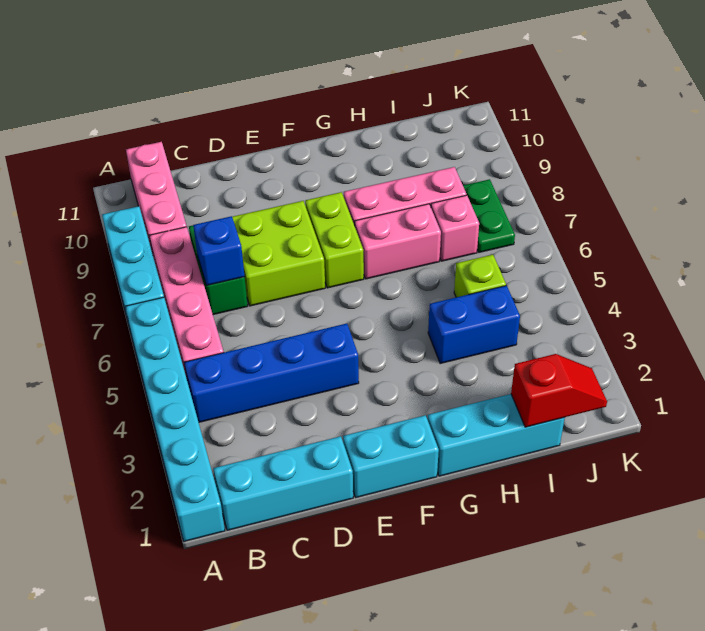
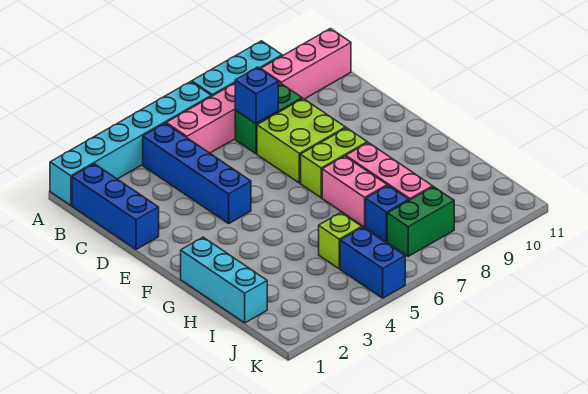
cyan 1x3 brick [213,436,353,530] -> blue 1x3 brick [72,164,159,250]
cyan 1x2 brick [343,415,439,498] -> none
blue 1x2 brick [428,286,520,364] -> blue 1x2 brick moved to [340,227,405,298]
red 1x2 slope [511,354,607,427] -> none
pink 1x1 brick [431,195,479,261] -> blue 1x1 brick [366,186,409,242]
green 1x2 plate [463,179,515,252] -> green 1x2 brick [387,187,454,256]

